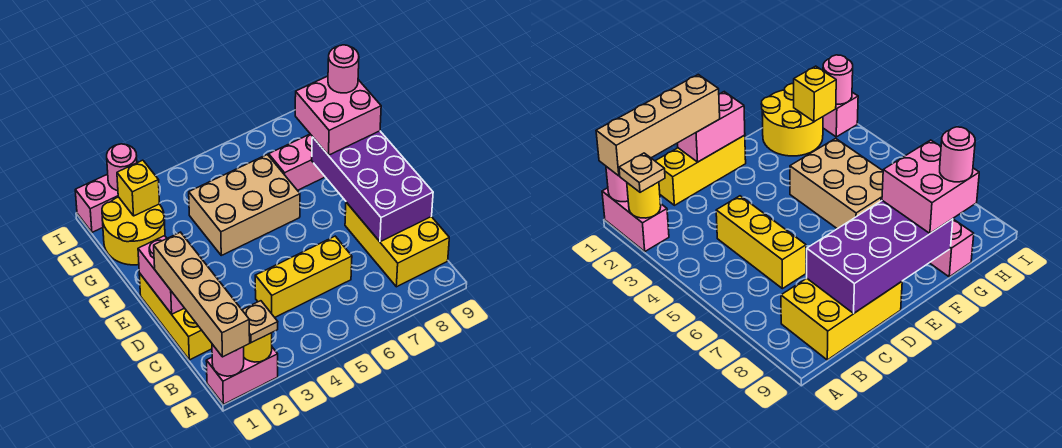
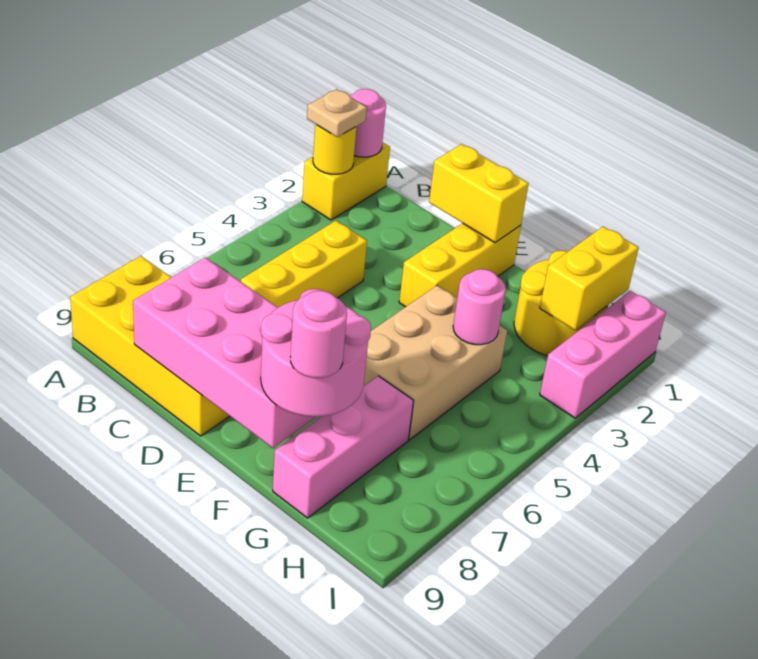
pink 1x2 brick [206,347,278,404] -> yellow 1x2 brick [302,142,390,220]
tan 1x4 brick [154,232,250,357] -> none
yellow 2x3 brick [345,202,449,287] -> yellow 2x4 brick [70,256,230,436]
yellow 1x3 brick [139,273,212,360] -> yellow 1x3 brick turned to [399,223,521,307]
purple 2x4 brick [312,131,433,242] -> pink 2x4 brick [133,258,316,448]
pink 1x2 brick [138,236,184,314] -> yellow 1x2 brick [429,144,529,243]
pink 2x2 brick [295,76,381,155] -> pink 2x2 round brick [261,289,371,417]
yellow 1x1 brick [117,160,160,216] -> yellow 1x2 brick [540,227,639,330]
pink 1x2 brick [75,174,118,232] -> pink 1x3 brick [540,291,666,418]
pink 1x1 round brick [107,144,137,191] -> pink 1x1 round brick moved to [453,269,506,345]

